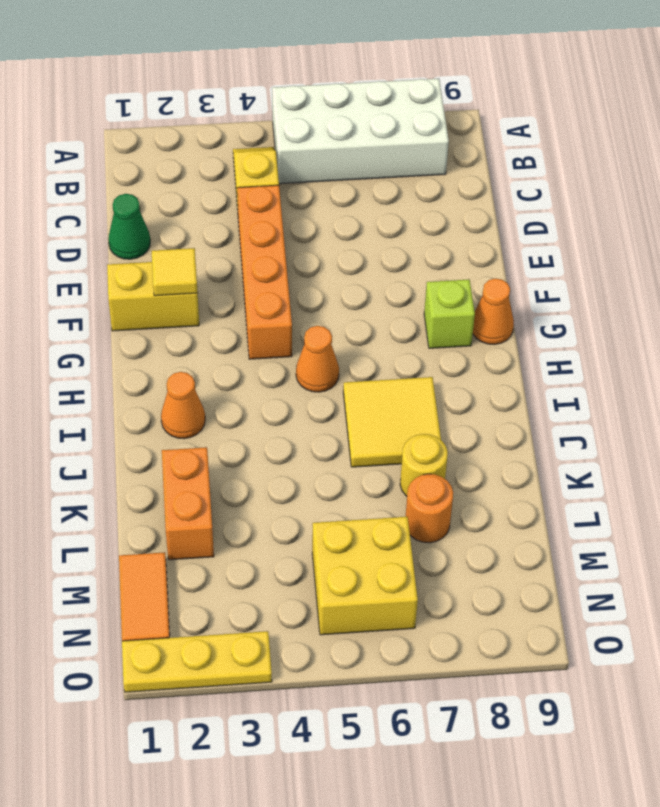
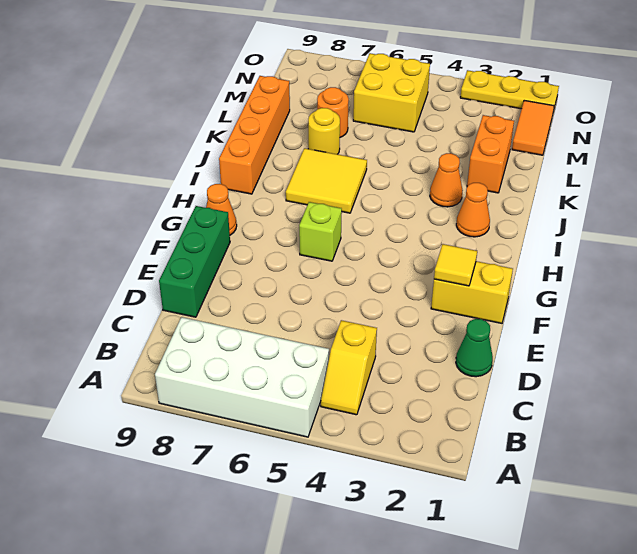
orange 1x4 brick [237,185,292,359] -> orange 1x4 brick moved to [219,76,290,194]
none -> green 1x3 brick [159,206,230,317]
lime 1x1 brick [424,279,475,348] -> lime 1x1 brick moved to [299,202,342,261]
orange 1x1 cone [296,326,339,392] -> orange 1x1 cone moved to [430,153,463,207]

